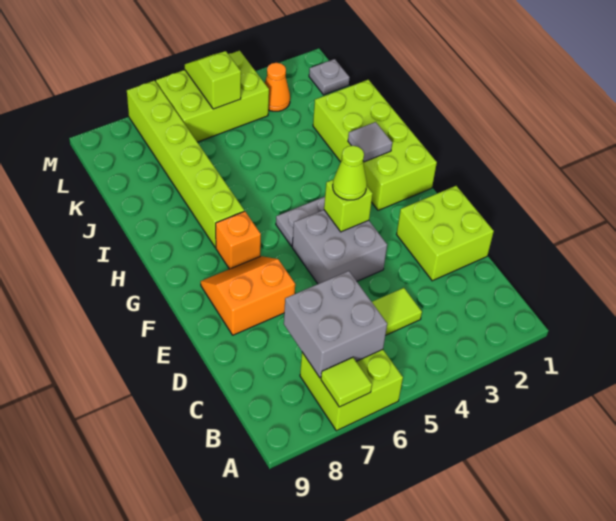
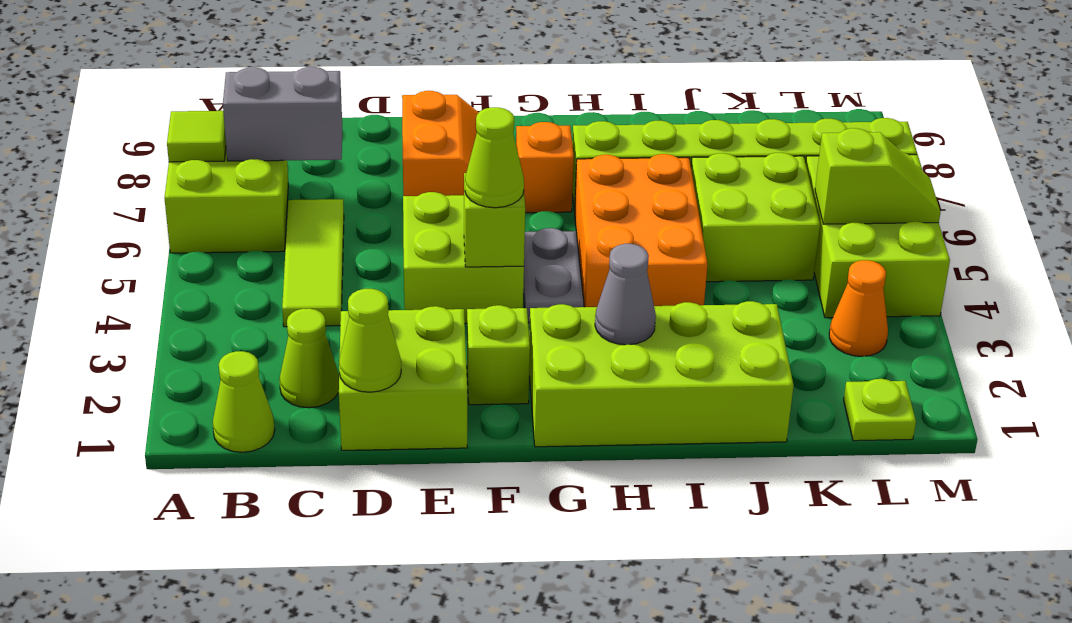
none -> lime 1x1 cone [213,351,275,452]
grey 2x2 brick [284,271,387,378] -> grey 1x2 brick [223,67,342,161]
none -> lime 1x1 cone [279,308,339,408]
none -> lime 1x1 cone [339,289,401,392]
grey 2x2 brick [292,210,387,284] -> lime 2x2 brick [403,192,524,324]
none -> lime 1x1 brick [467,305,530,405]
grey 1x1 tile [348,122,392,162] -> grey 1x1 cone [595,244,656,345]
none -> orange 2x3 brick [575,154,708,307]
none -> lime 2x2 brick [691,153,820,282]
grey 1x1 plate [309,59,350,95] -> lime 1x1 plate [844,379,916,441]

